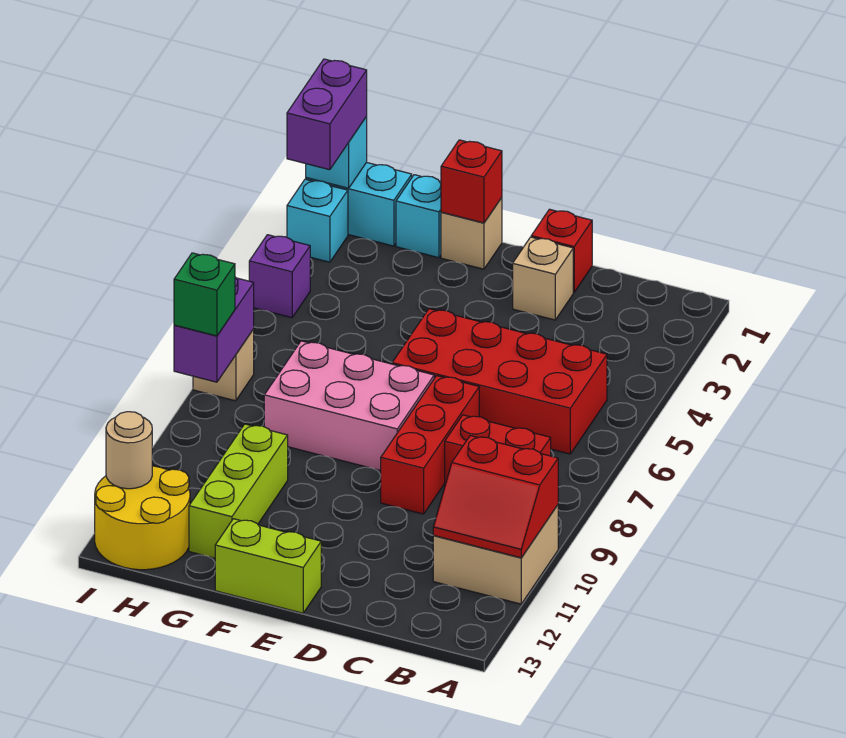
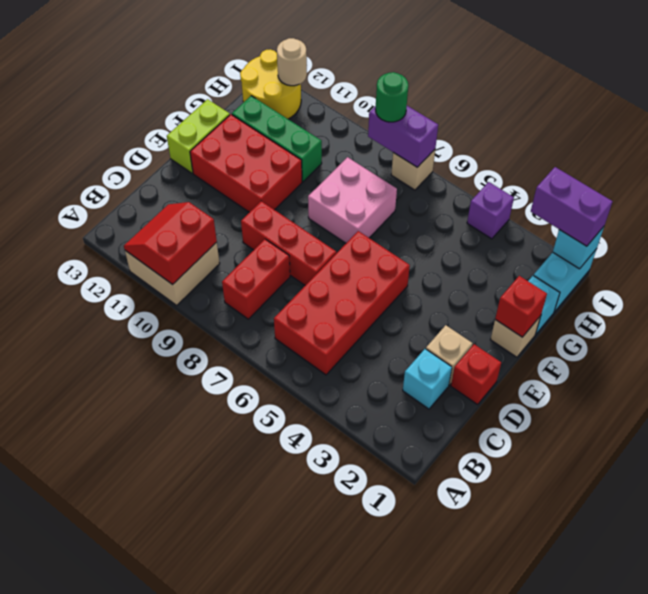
pink 2x3 brick [264,341,434,471] -> pink 2x2 brick [308,157,397,243]
none -> red 2x3 brick [190,114,302,212]
lime 1x3 brick [189,424,288,558] -> green 1x3 brick [232,96,322,182]
cyan 1x1 brick [287,179,348,262] -> cyan 1x1 brick moved to [403,349,452,409]
green 1x1 brick [174,253,235,336] -> green 1x1 round brick [375,72,408,122]

